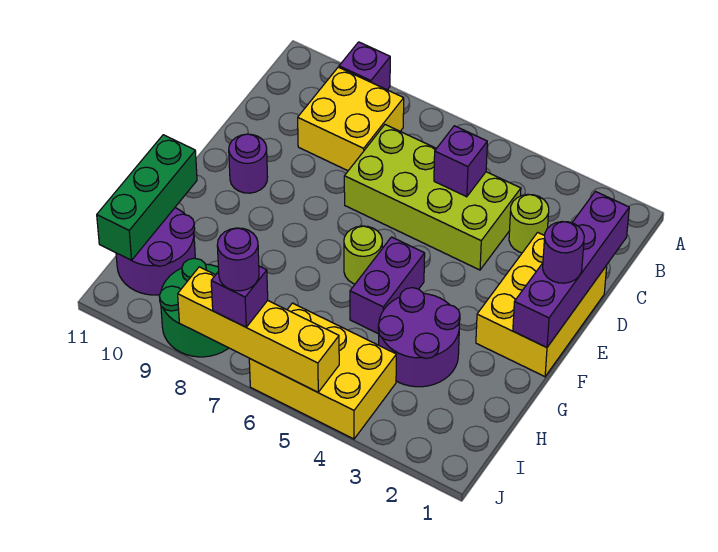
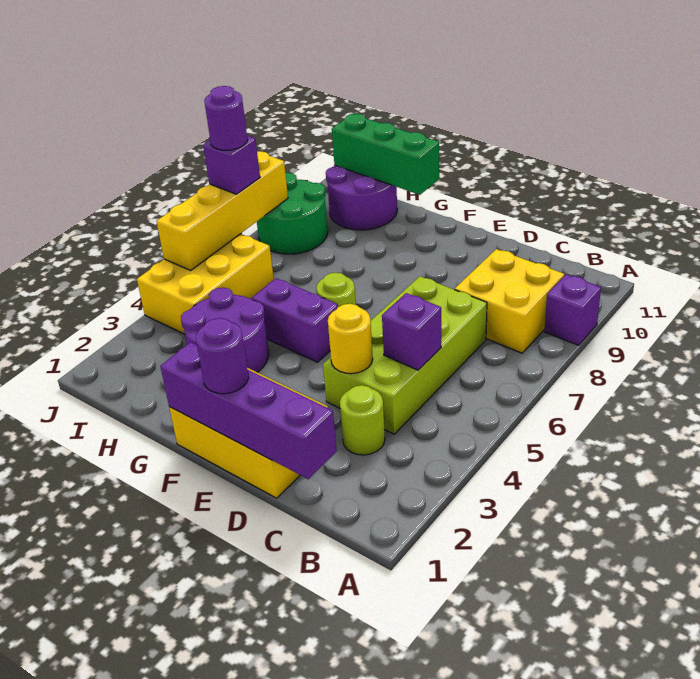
none -> yellow 1x1 round brick [328,304,373,374]
purple 1x1 round brick [229,134,268,193] -> none

